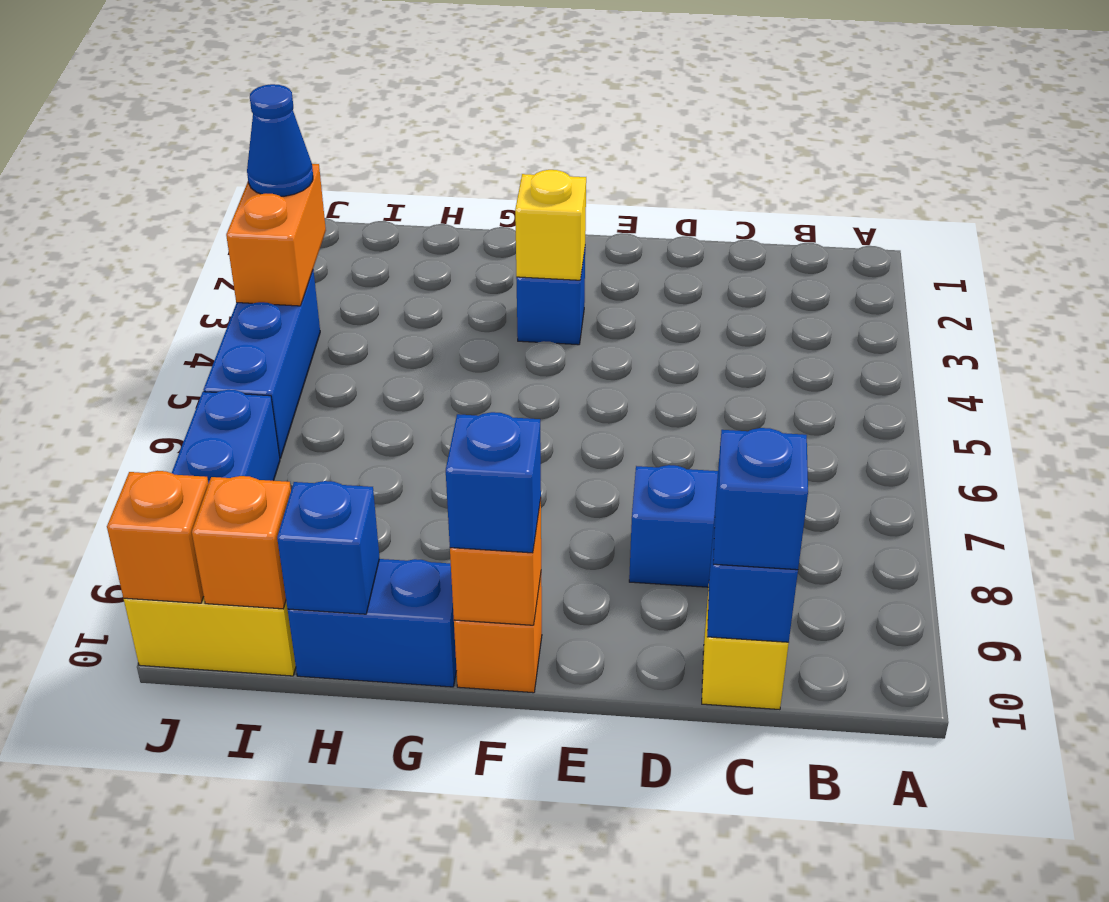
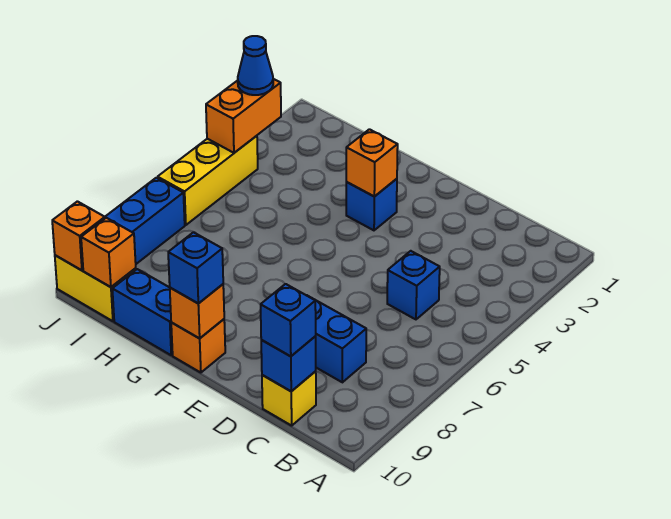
yellow 1x1 brick [515,170,586,280] -> orange 1x1 brick [346,129,398,197]
blue 1x1 brick [277,481,379,614] -> blue 1x1 brick moved to [387,251,440,319]
blue 1x3 brick [204,270,320,458] -> yellow 1x3 brick [158,136,258,225]

